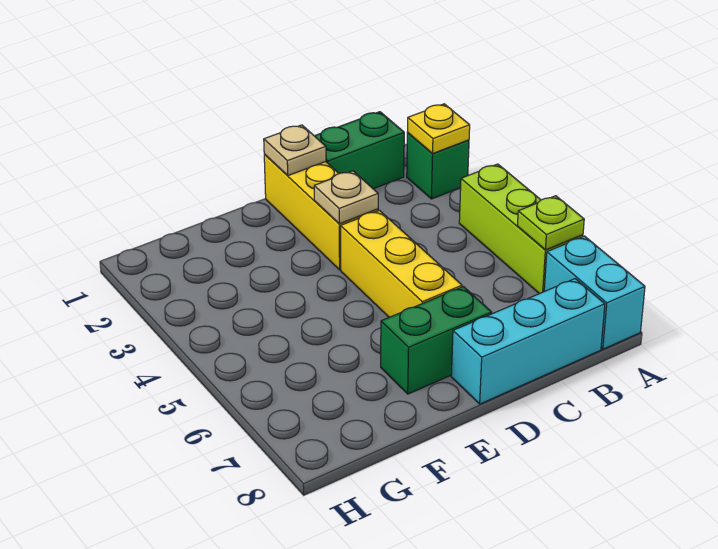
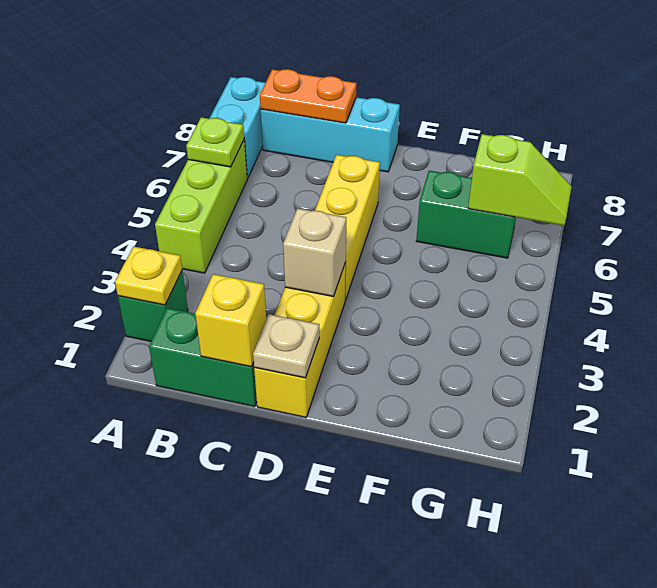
none -> orange 1x2 plate [260,69,357,123]
none -> yellow 1x1 brick [195,274,266,367]
tan 1x1 plate [314,171,378,224] -> tan 1x1 brick [283,208,346,297]
green 1x2 brick [381,287,492,394] -> green 1x2 brick moved to [416,171,516,258]
none -> lime 1x2 slope [468,134,572,226]

